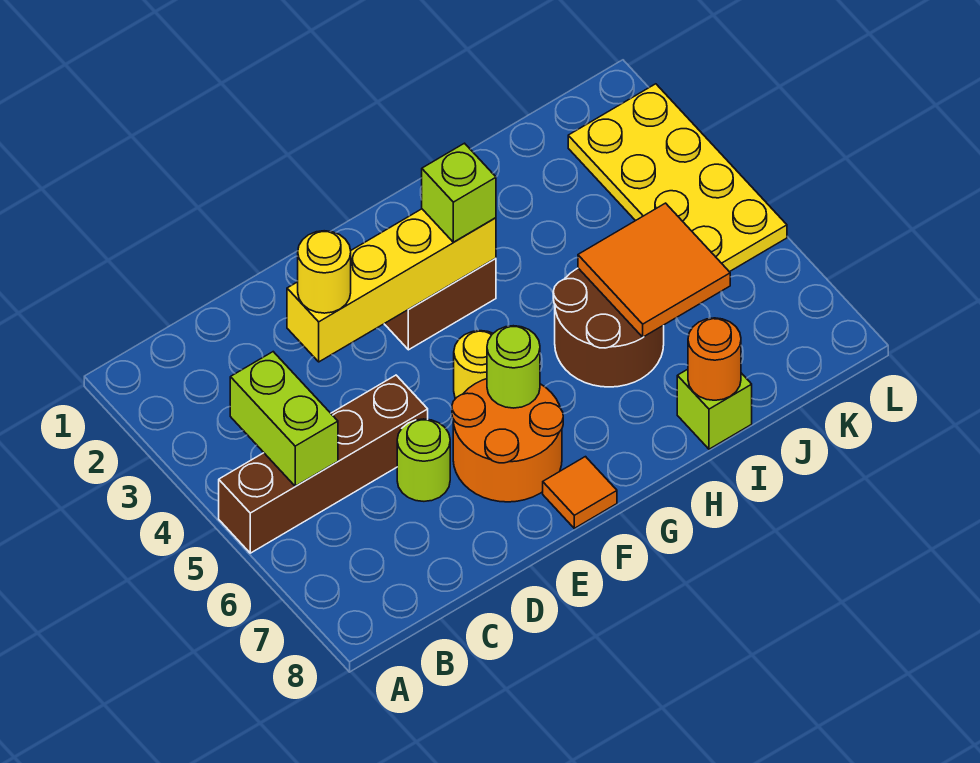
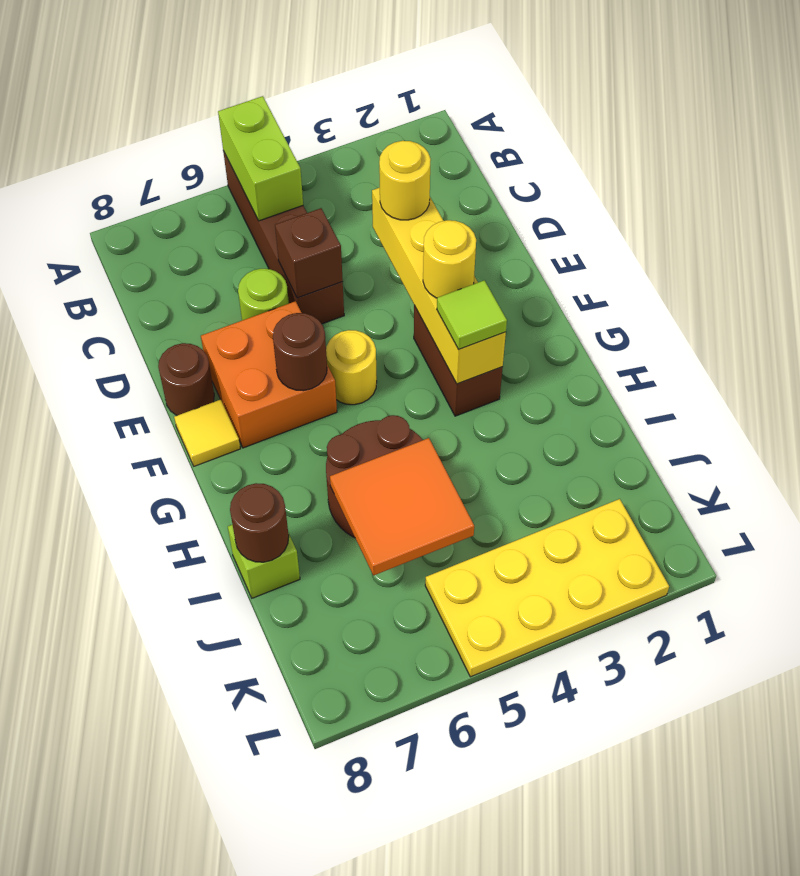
lime 1x2 brick [230,352,338,486] -> lime 1x2 brick turned to [218,96,303,221]
none -> brown 1x1 brick [275,208,343,298]
orange 2x2 round brick [452,379,563,502] -> orange 2x2 brick [201,301,337,448]
none -> brown 1x1 round brick [158,343,214,415]
none -> yellow 1x1 round brick [423,220,476,298]
lime 1x1 round brick [487,326,540,408] -> brown 1x1 round brick [273,313,327,391]
orange 1x1 tile [543,457,617,528] -> yellow 1x1 tile [174,399,240,466]
lime 1x1 brick [422,143,496,242] -> lime 1x1 tile [437,280,507,349]
orange 1x1 round brick [688,318,741,400] -> brown 1x1 round brick [230,483,289,562]

